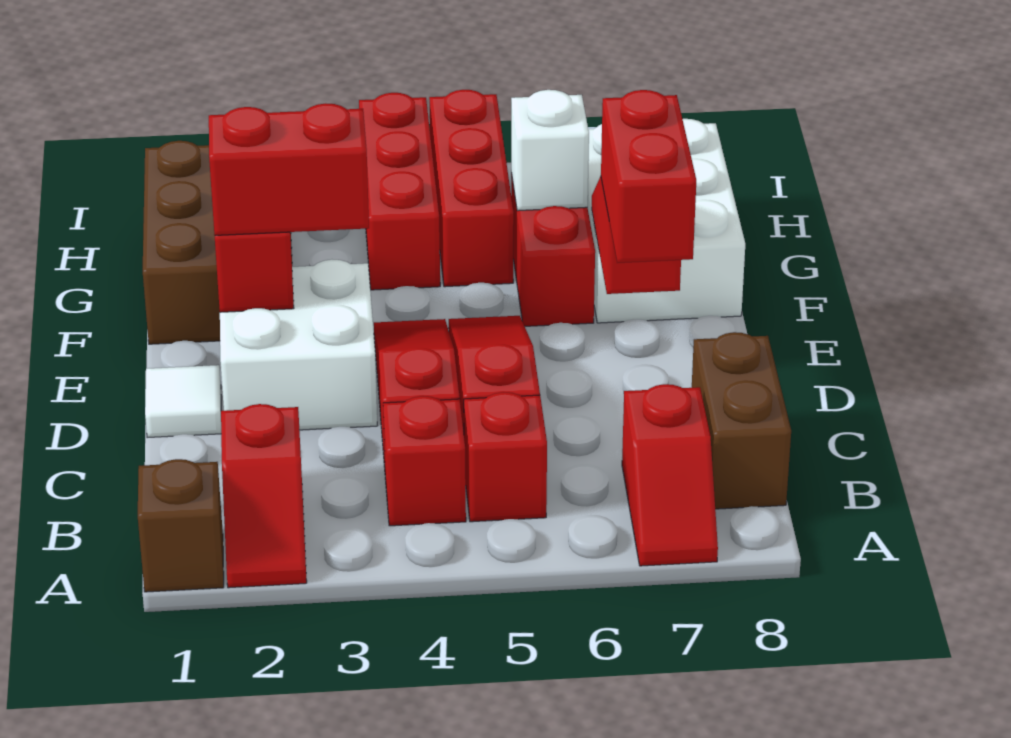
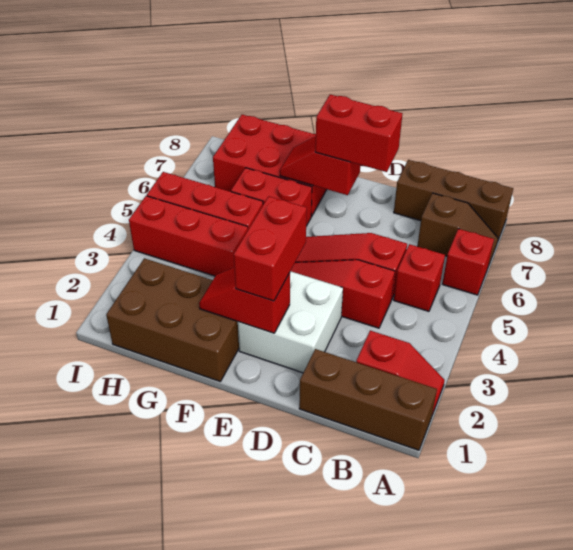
brown 1x1 brick [138,459,224,592] -> brown 1x3 brick [299,349,437,450]
red 1x2 slope [622,384,718,566] -> brown 1x2 slope [417,193,498,266]
red 1x1 brick [383,396,466,526] -> red 1x1 brick moved to [442,229,494,295]
brown 1x2 brick [692,332,791,509] -> brown 1x3 brick [394,160,513,240]
white 1x1 tile [145,365,221,438] -> none
white 2x3 brick [587,119,745,323] -> red 2x3 brick [213,115,327,216]
white 1x1 brick [511,90,589,211] -> none

